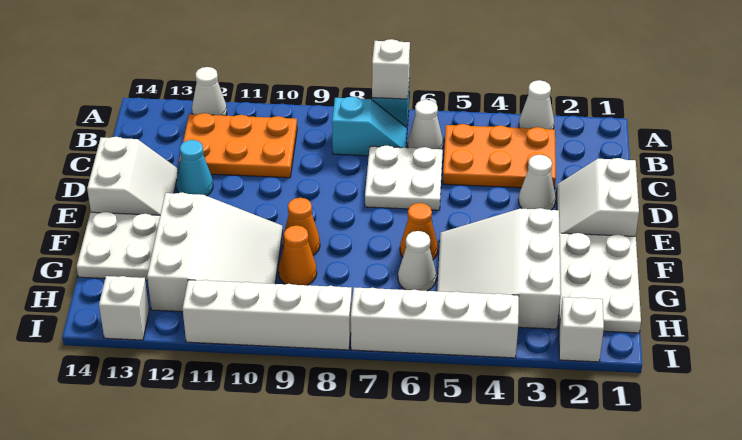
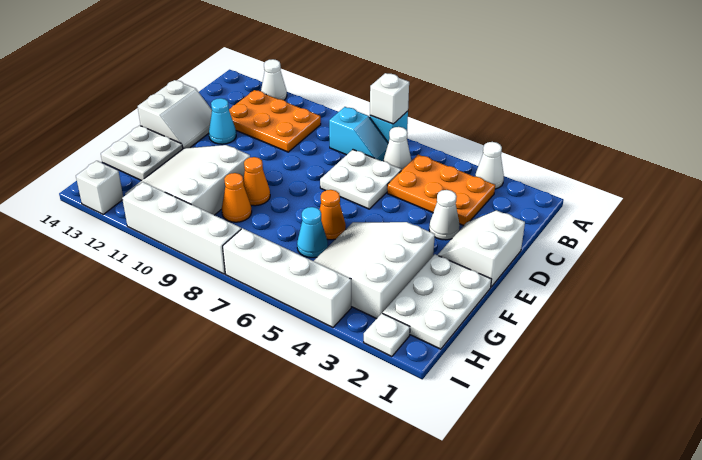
white 3x3 slope [147,192,283,312] -> white 3x3 slope turned to [125,145,250,215]
white 1x1 cone [398,231,436,291] -> cyan 1x1 cone [297,207,328,258]
white 1x1 brick [559,297,604,362] -> white 1x1 plate [364,313,410,357]

